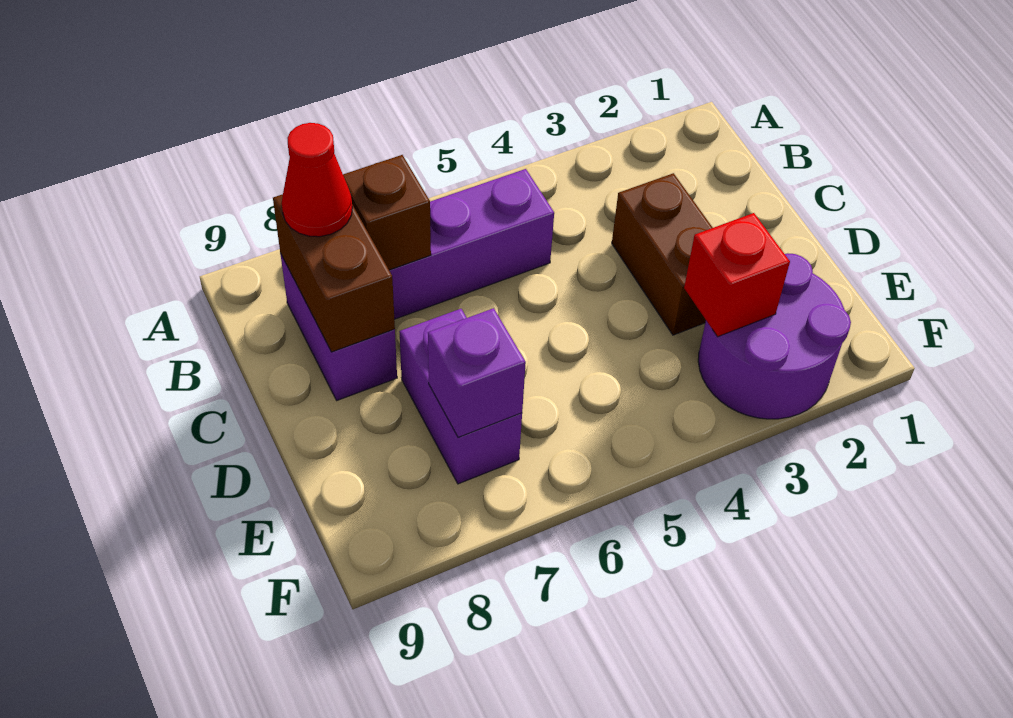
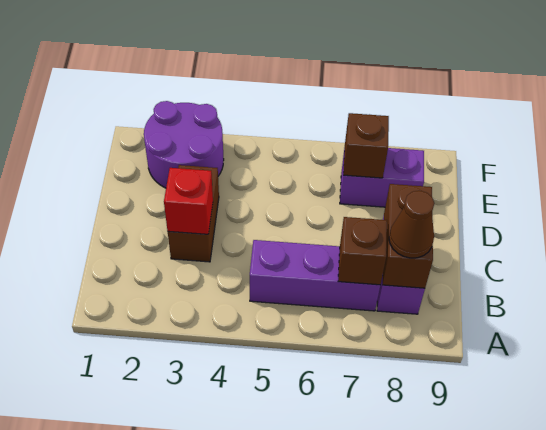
red 1x1 cone [282,123,352,237] -> brown 1x1 cone [389,191,434,258]
purple 1x2 brick [399,309,522,484] -> purple 1x2 brick turned to [340,148,424,207]
red 1x1 brick [684,213,790,337] -> red 1x1 brick moved to [164,168,213,234]
purple 1x1 brick [428,308,526,437] -> brown 1x1 brick [343,113,389,178]

